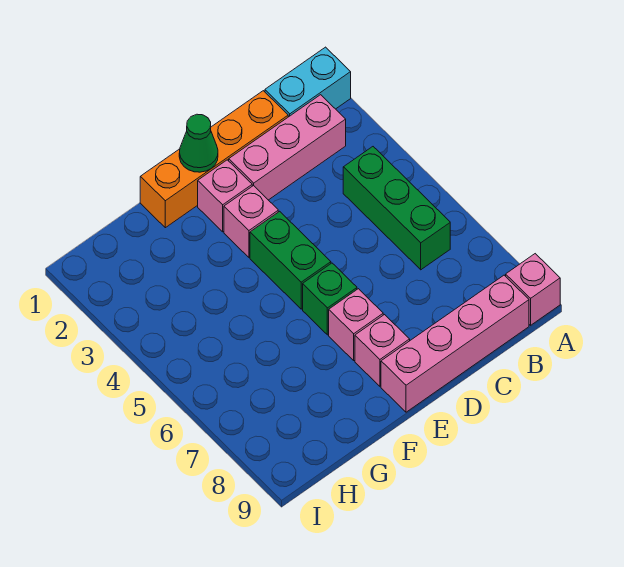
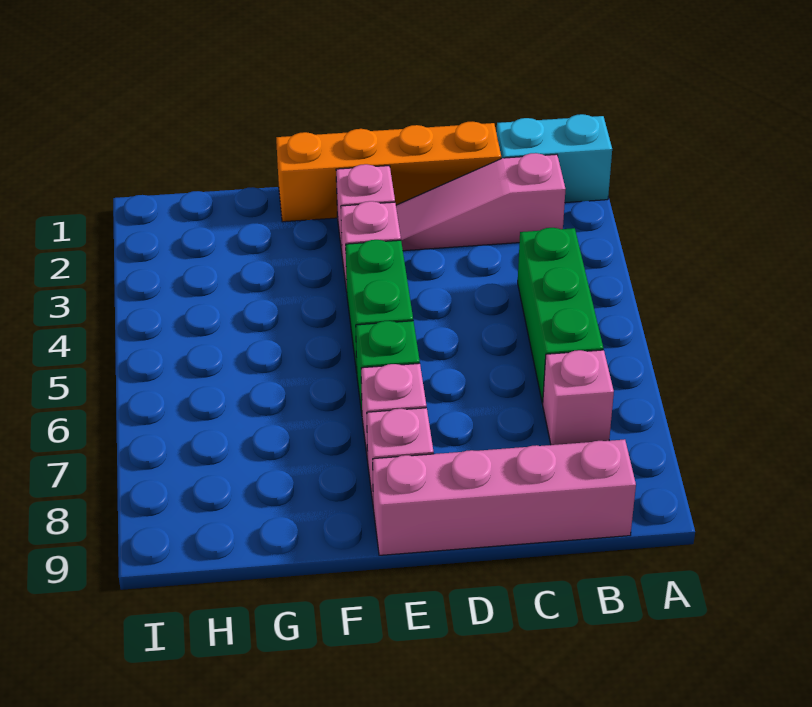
pink 1x1 brick [506,254,560,325] -> pink 1x1 brick moved to [543,350,614,445]
pink 1x3 brick [229,95,346,200] -> pink 1x3 slope [396,153,566,251]
green 1x1 cone [179,114,218,172] -> none

